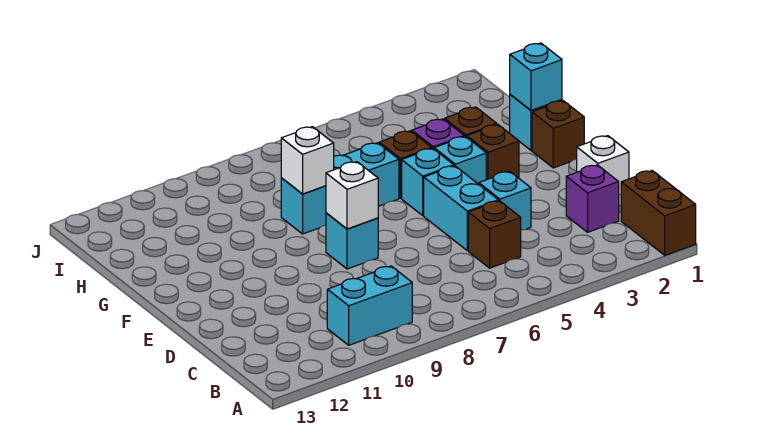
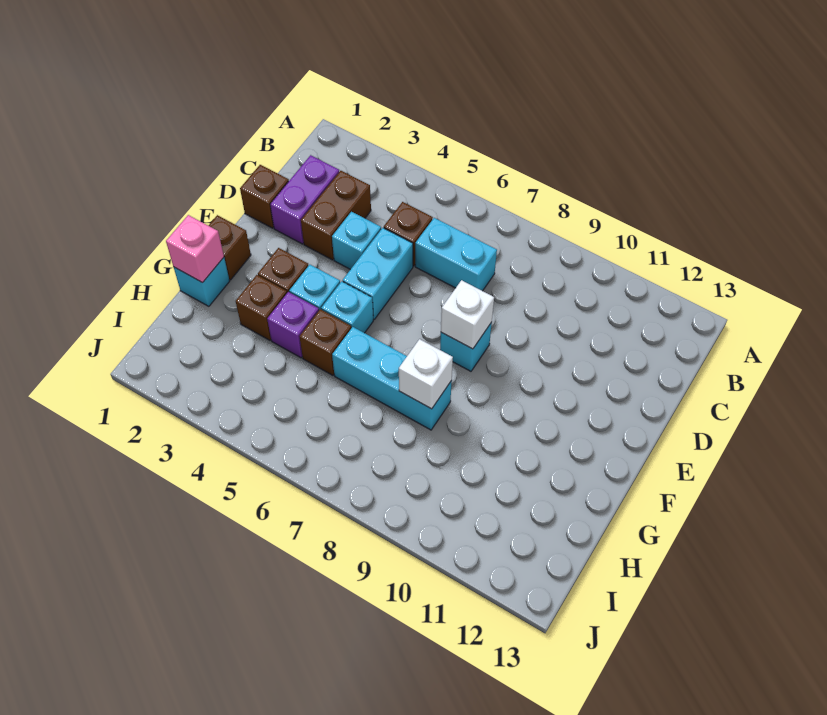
brown 1x2 brick [621,171,696,255] -> brown 1x2 brick moved to [301,171,371,260]
cyan 1x2 brick [327,266,412,345] -> cyan 1x2 brick moved to [415,218,497,291]
purple 1x1 brick [566,165,619,232] -> purple 1x2 brick [270,155,339,244]
white 1x1 brick [577,136,629,194] -> brown 1x1 brick [240,165,289,228]
cyan 1x1 brick [510,43,562,111] -> pink 1x1 brick [166,215,224,283]

